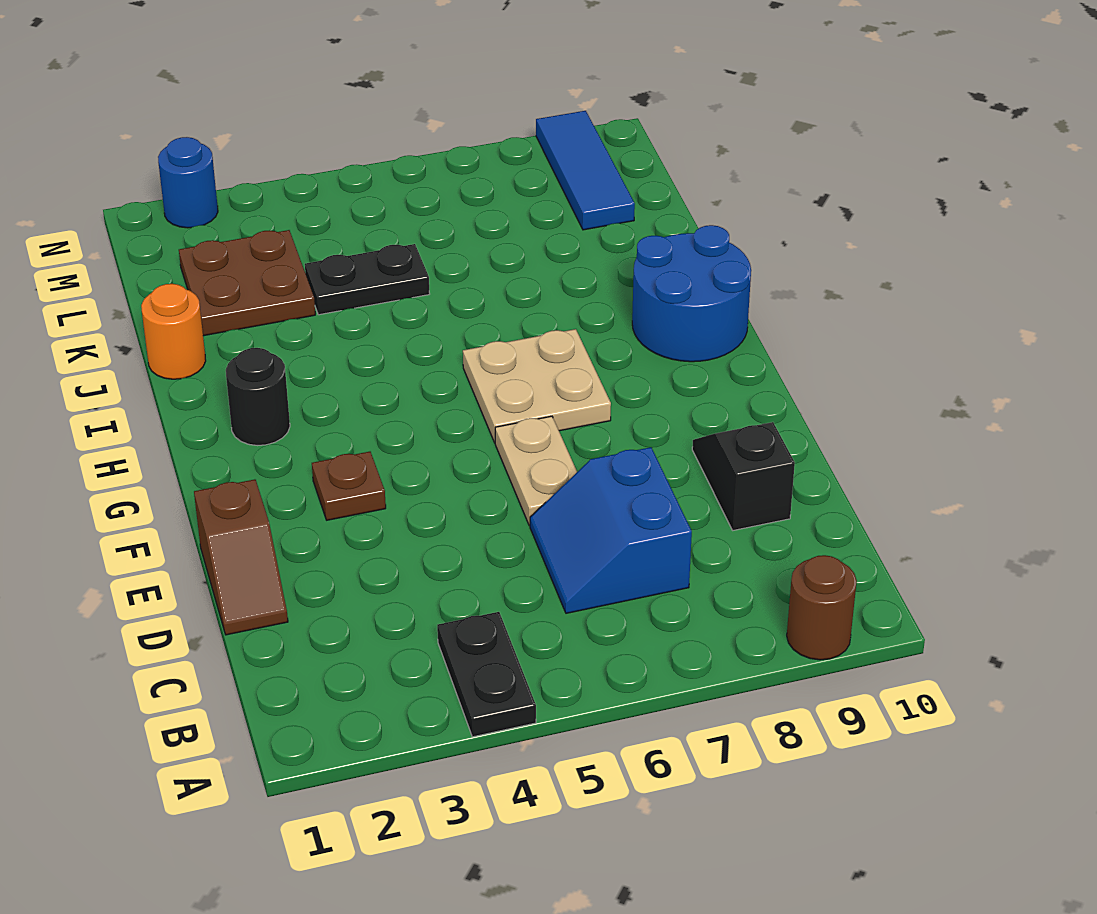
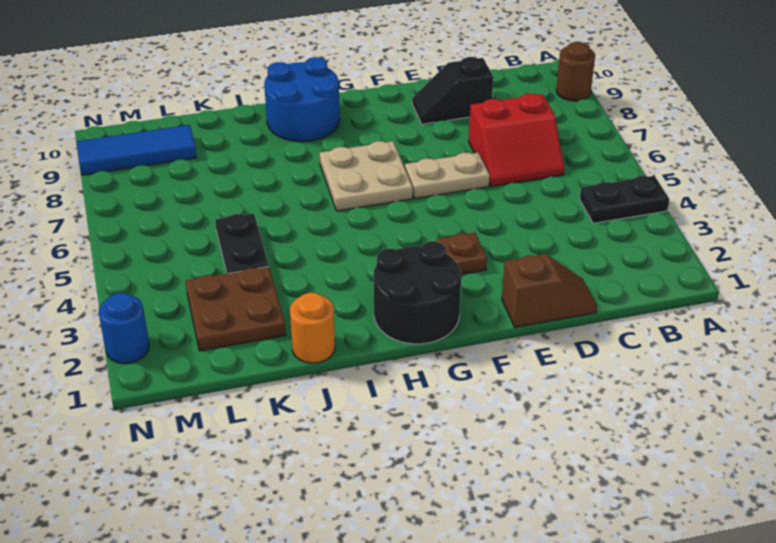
blue 2x2 slope [530,447,692,613] -> red 2x2 slope [469,93,564,186]
black 1x1 round brick [226,348,290,446] -> black 2x2 round brick [374,241,461,344]

